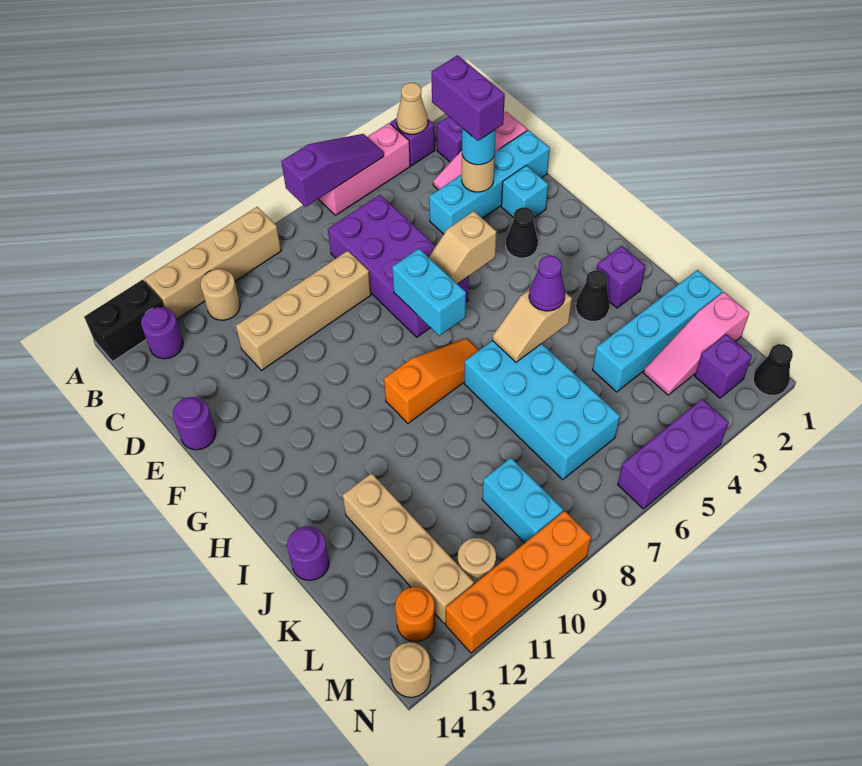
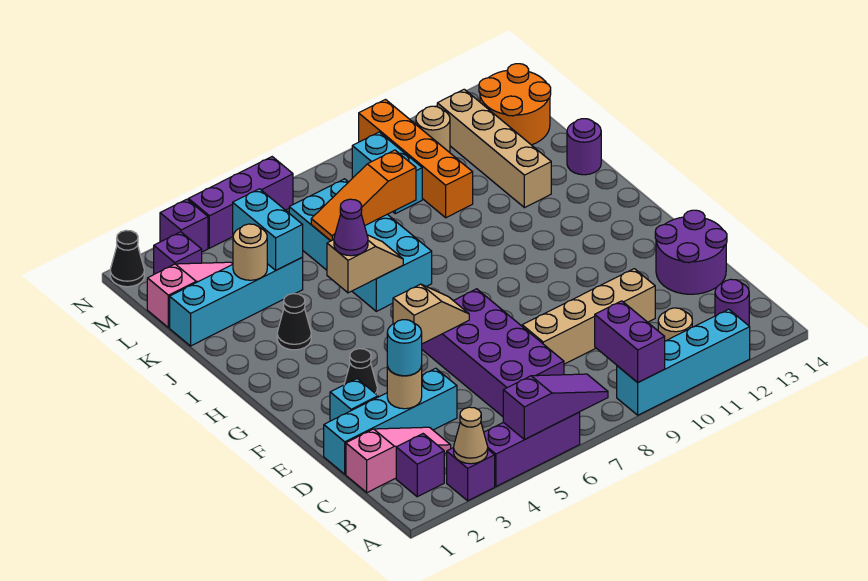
pink 1x3 brick [319,123,410,215] -> purple 1x3 brick [484,412,580,487]
purple 1x3 slope [281,134,384,207] -> purple 1x3 slope turned to [503,374,608,440]
tan 1x4 brick [145,207,281,320] -> cyan 1x4 brick [617,309,750,415]
black 1x2 brick [84,279,164,361] -> none
purple 1x2 brick [431,55,505,141] -> purple 1x2 brick moved to [595,301,665,382]
purple 1x1 round brick [173,397,216,450] -> purple 2x2 round brick [655,210,727,294]
cyan 1x2 brick [392,249,466,336] -> cyan 1x2 brick moved to [233,189,303,270]
orange 1x3 slope [384,338,479,423] -> orange 1x3 slope moved to [311,150,416,241]
purple 1x1 brick [597,246,646,308] -> purple 1x1 brick moved to [160,199,208,252]
orange 1x1 round brick [395,587,435,642] -> orange 2x2 round brick [479,64,551,145]
orange 1x4 brick [446,511,591,653] -> orange 1x4 brick turned to [359,100,473,218]
tan 1x1 round brick [390,642,431,697] -> tan 1x1 round brick moved to [233,224,267,280]

